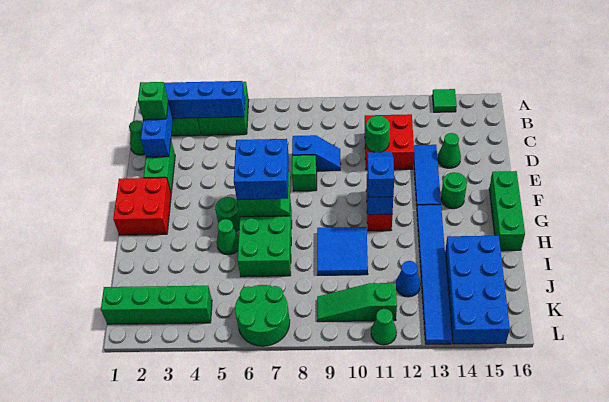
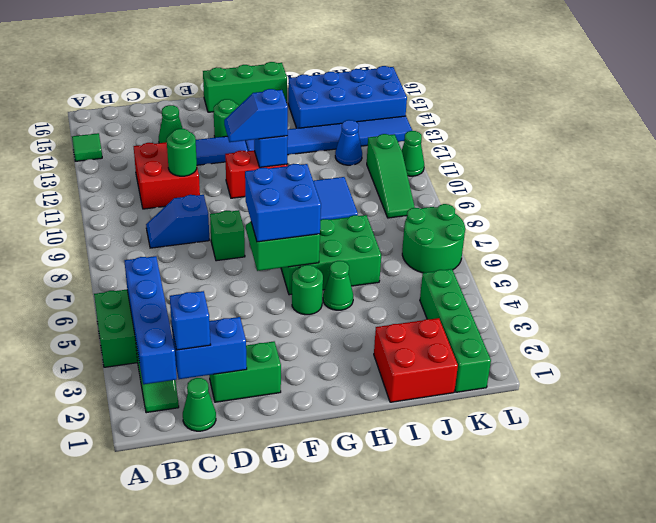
green 1x1 brick [138,82,168,120] -> blue 1x1 brick [170,291,211,350]
blue 1x2 slope [292,135,341,171] -> blue 1x2 slope turned to [146,195,209,248]
red 2x2 brick [113,178,171,235] -> red 2x2 brick moved to [374,318,458,402]

